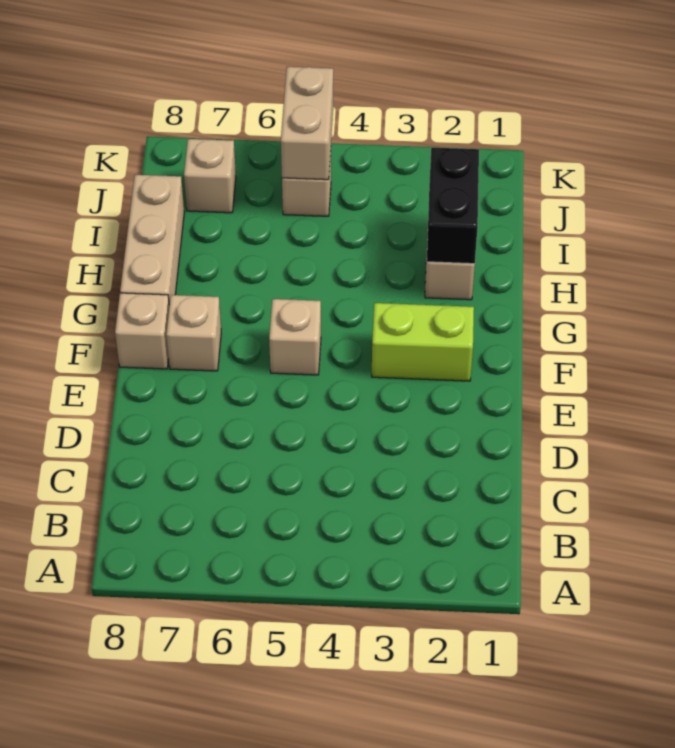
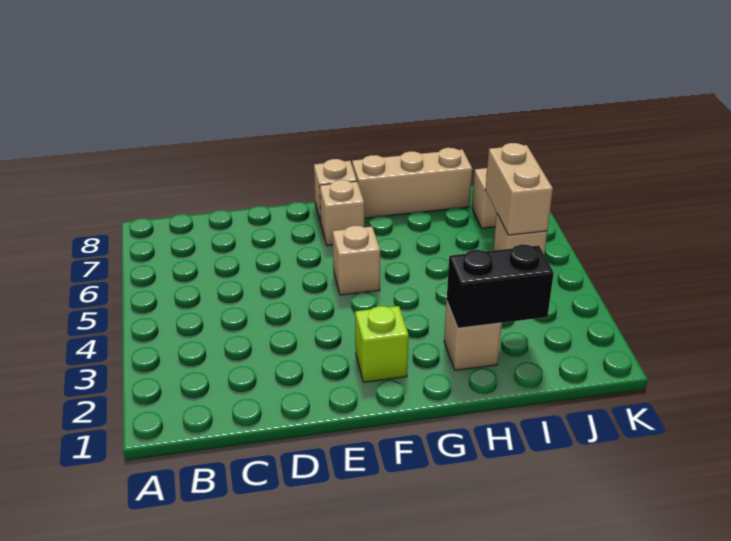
lime 1x2 brick [372,303,474,381] -> lime 1x1 brick [355,306,409,382]
tan 1x2 brick [281,67,333,180] -> tan 1x2 brick turned to [485,143,553,235]

